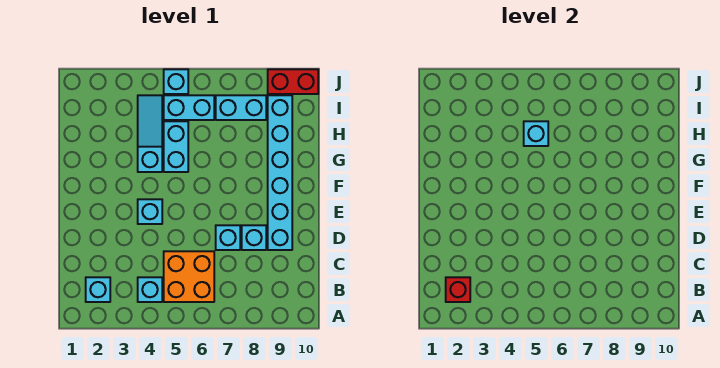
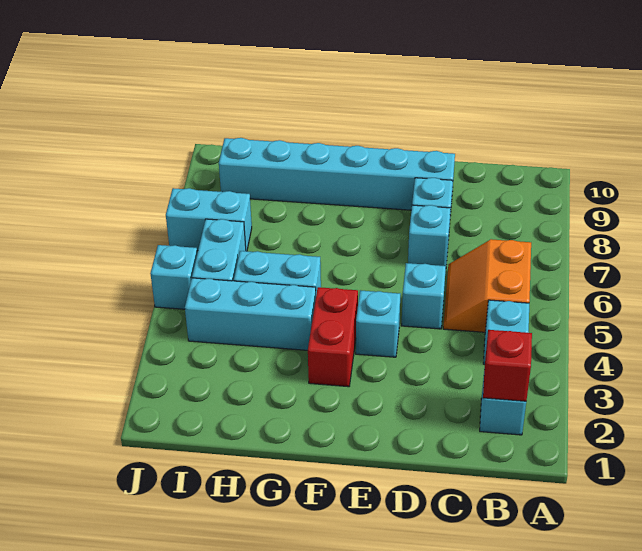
orange 2x2 brick [164,251,214,302] -> orange 2x2 slope [443,239,531,332]
cyan 1x3 slope [138,95,162,172] -> cyan 1x3 brick [185,278,316,350]
cyan 1x1 brick [524,121,548,146] -> cyan 1x1 brick moved to [401,263,446,329]
cyan 1x2 brick [216,95,266,120] -> cyan 1x2 brick turned to [166,188,252,251]
red 1x2 brick [268,69,318,94] -> red 1x2 brick moved to [308,287,358,387]

